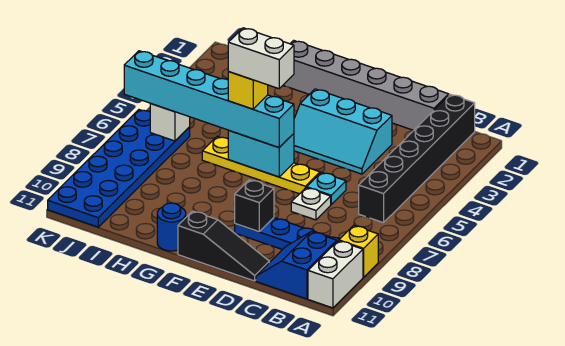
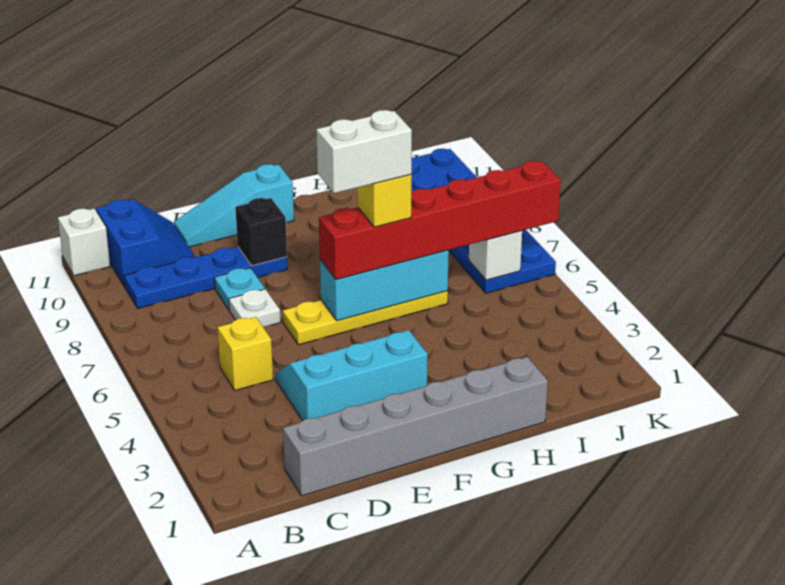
yellow 1x1 brick [339,226,378,277] -> yellow 1x1 brick moved to [217,317,273,390]
white 1x2 brick [308,241,363,308] -> white 1x1 brick [58,209,110,276]
black 1x6 brick [359,94,475,223] -> none
cyan 1x1 plate [307,172,346,204] -> cyan 1x1 plate moved to [214,268,265,310]
black 1x3 slope [178,211,269,281] -> cyan 1x3 slope [174,164,294,247]
cyan 1x2 brick [228,130,294,177] -> cyan 1x3 brick [320,250,449,321]
cyan 1x6 brick [124,51,294,148] -> red 1x6 brick [319,161,561,280]
blue 1x1 round brick [157,203,186,251] -> none

